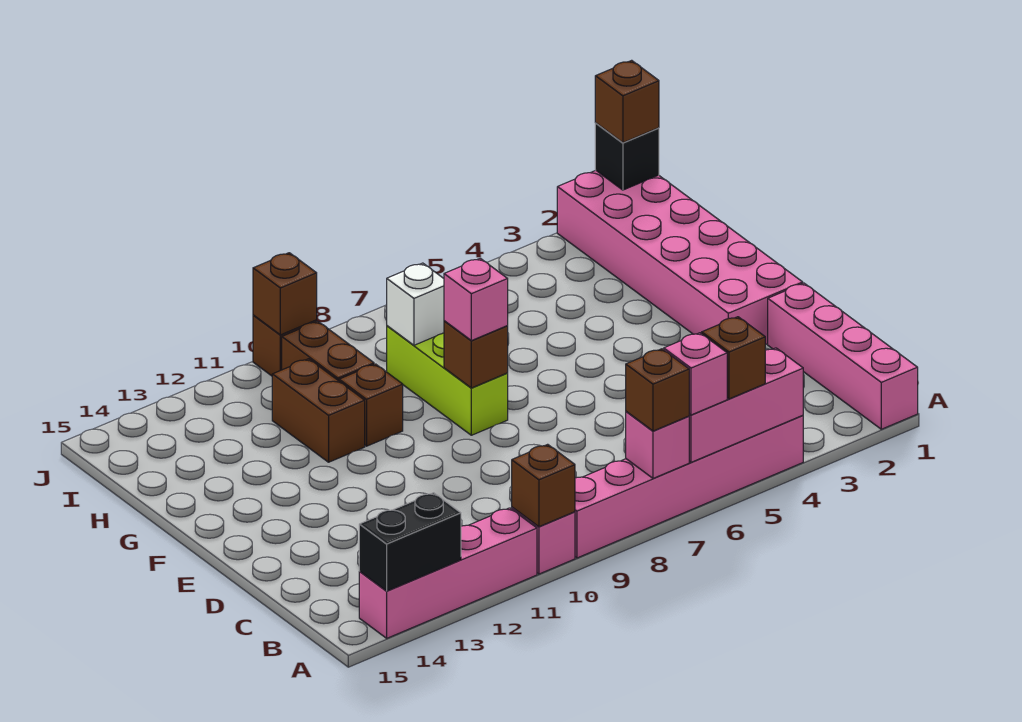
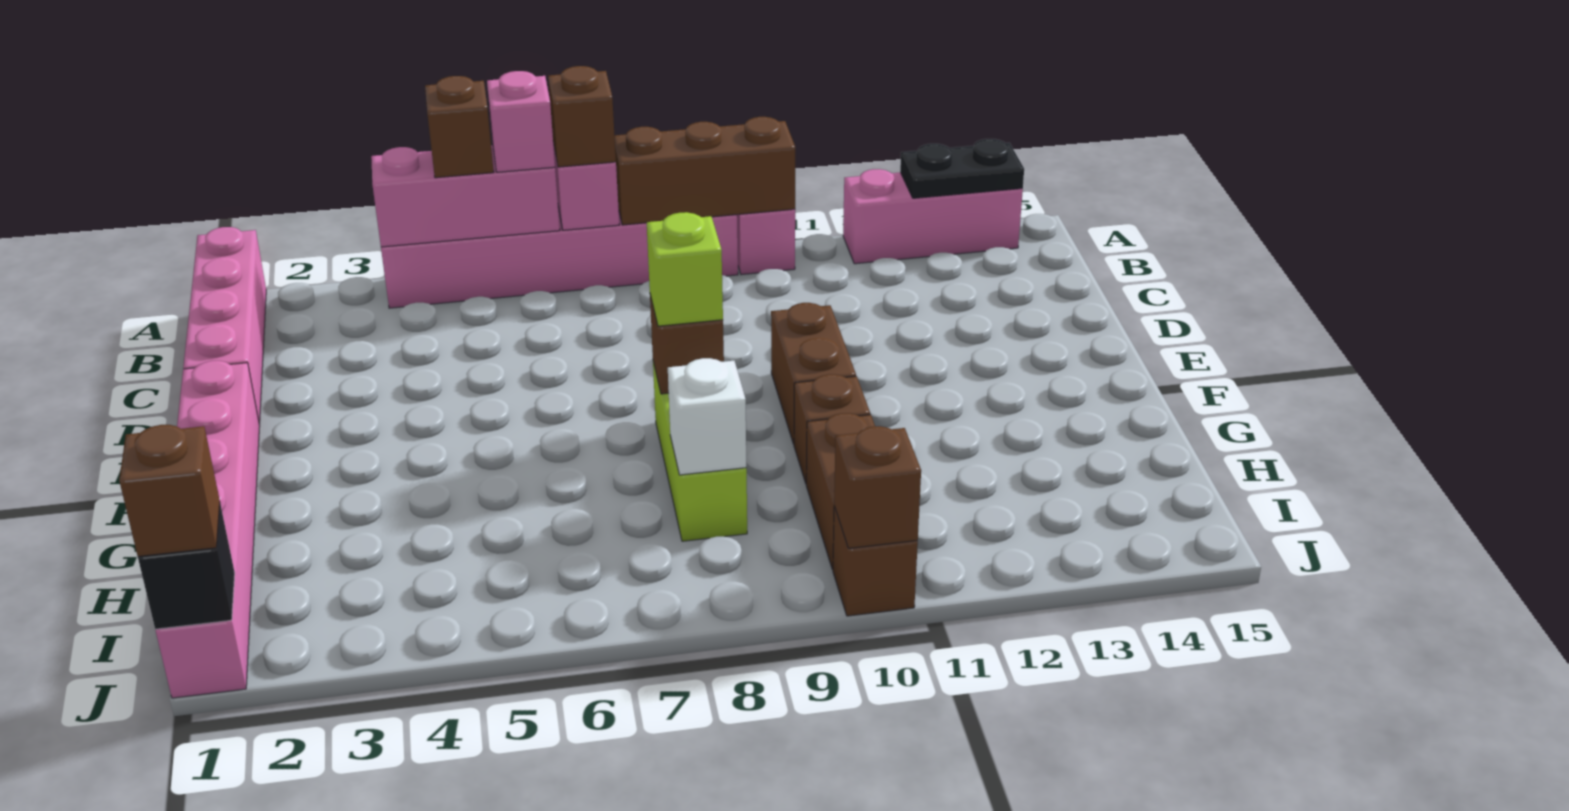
brown 1x1 brick [512,444,575,527] -> brown 1x3 brick [615,117,795,225]
pink 1x4 brick [359,508,537,638] -> pink 1x3 brick [843,169,1023,264]
black 1x2 brick [359,493,461,591] -> black 1x2 plate [900,139,1024,198]
pink 2x6 brick [557,170,803,345] -> pink 1x6 brick [155,361,260,698]
pink 1x1 brick [444,258,508,341] -> lime 1x1 brick [647,212,723,326]
brown 1x2 brick [272,359,365,462] -> brown 1x2 brick moved to [771,303,856,444]

